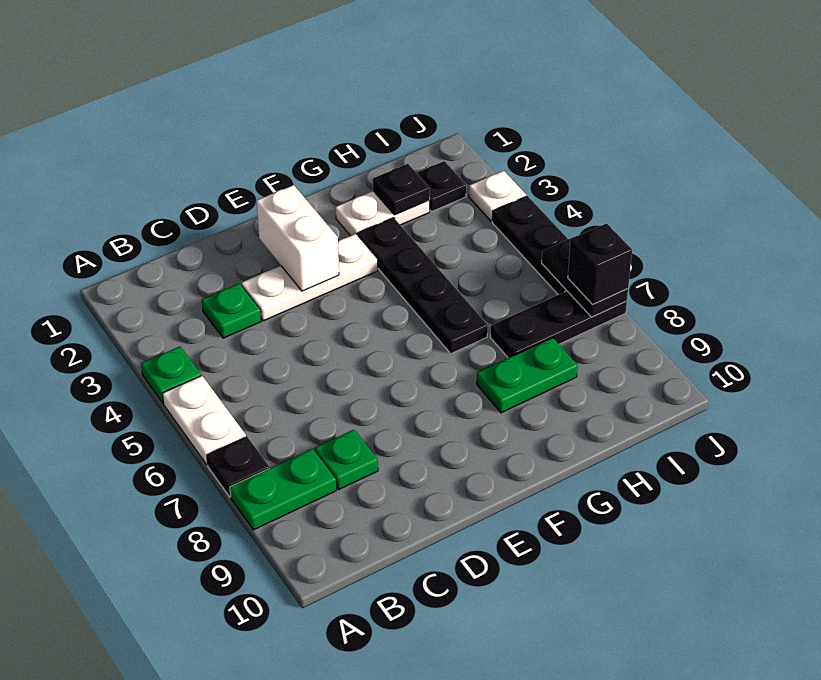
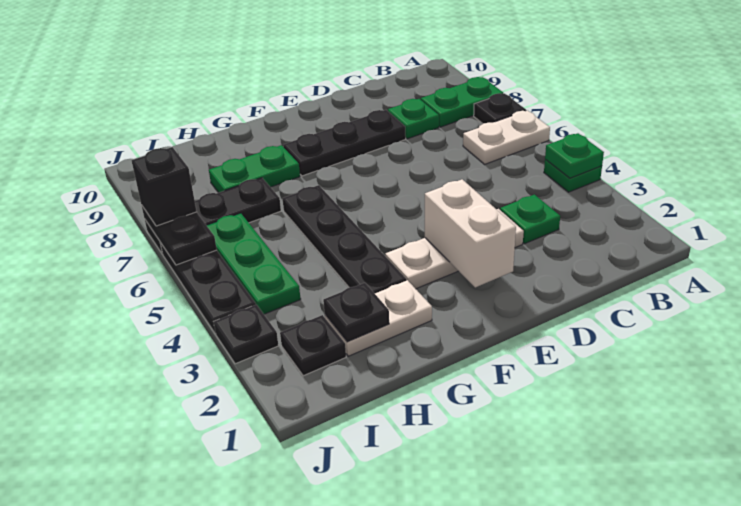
none -> green 1x1 plate [545,133,604,178]
white 1x2 plate [162,376,246,465] -> white 1x2 plate turned to [463,110,550,164]
none -> black 1x3 plate [283,110,406,176]
none -> green 1x3 plate [207,213,301,314]
white 1x1 plate [469,171,526,221] -> black 1x1 plate [214,305,278,364]

